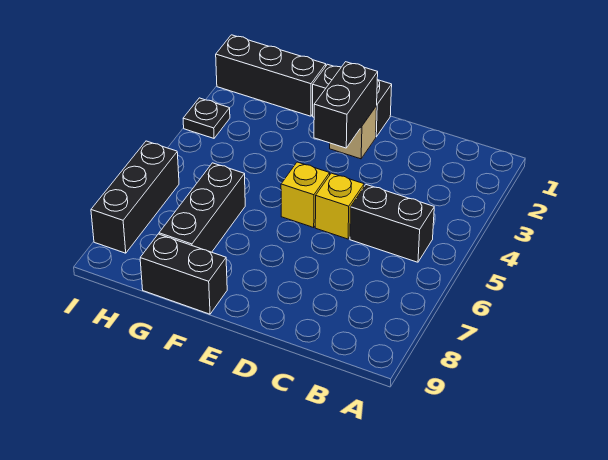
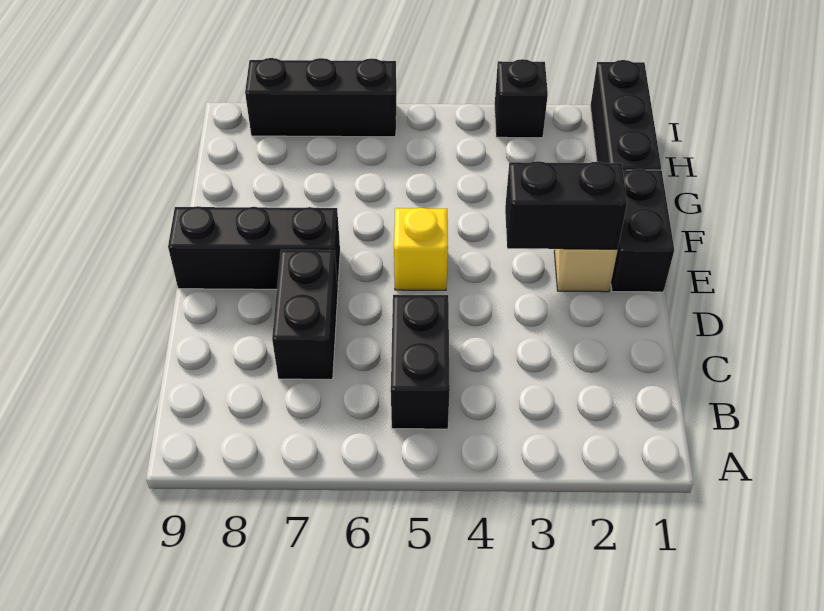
yellow 1x1 brick [315,173,364,239] -> none
black 1x2 brick [140,234,227,314] -> black 1x2 brick moved to [272,250,338,379]
black 1x3 brick [159,163,245,252] -> black 1x3 brick moved to [168,206,340,289]
black 1x1 plate [183,98,230,138] -> black 1x1 brick [495,59,548,138]

